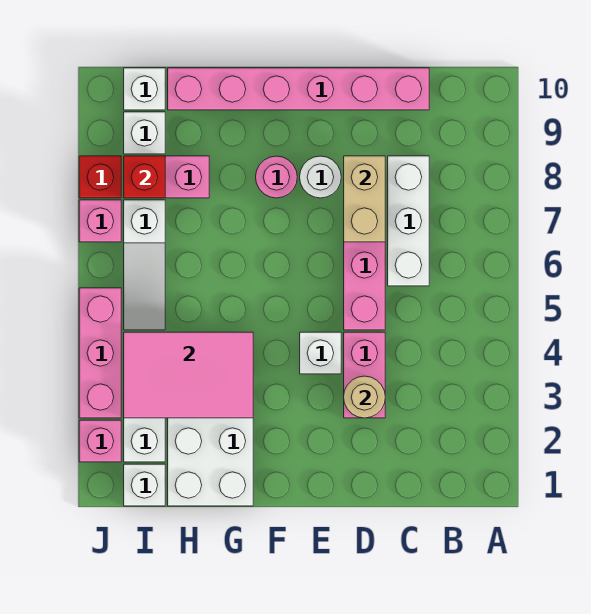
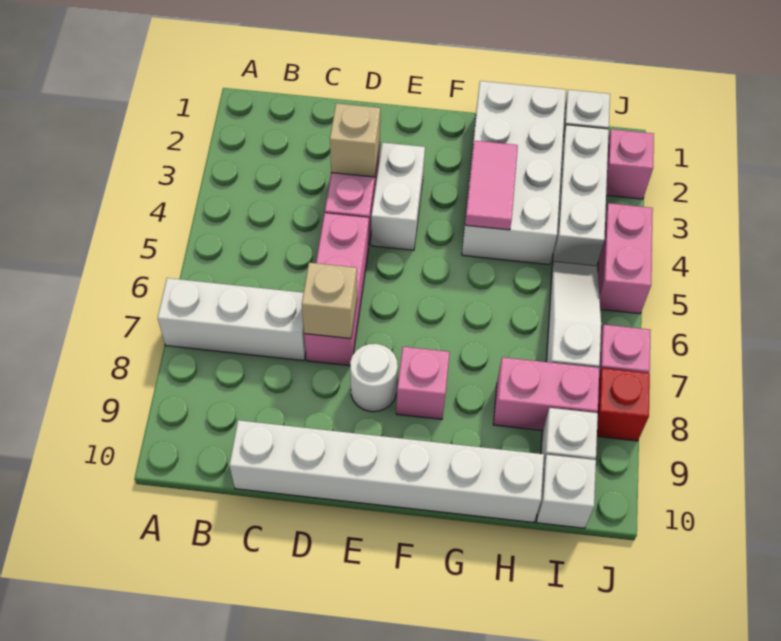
white 1x3 brick [388,156,429,286] -> white 1x3 brick turned to [158,278,306,361]
pink 1x6 brick [168,68,429,110] -> white 1x6 brick [229,420,544,523]
tan 1x1 round brick [344,376,385,418] -> tan 1x1 brick [330,103,380,177]
tan 1x2 brick [344,156,385,242] -> tan 1x1 brick [302,263,357,339]
white 1x1 brick [300,332,341,374] -> white 1x2 brick [371,142,425,250]
pink 1x1 round brick [256,156,297,198] -> pink 1x1 brick [396,347,450,419]
pink 2x3 tile [124,332,253,418] -> pink 1x2 tile [465,141,518,230]
red 1x1 brick [124,156,165,198] -> none
pink 1x3 brick [79,288,121,418] -> pink 1x2 brick [598,203,653,314]

